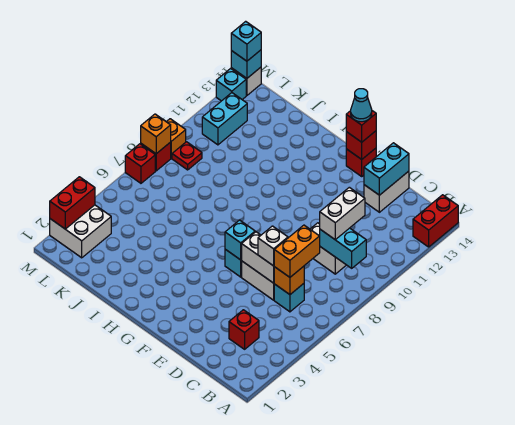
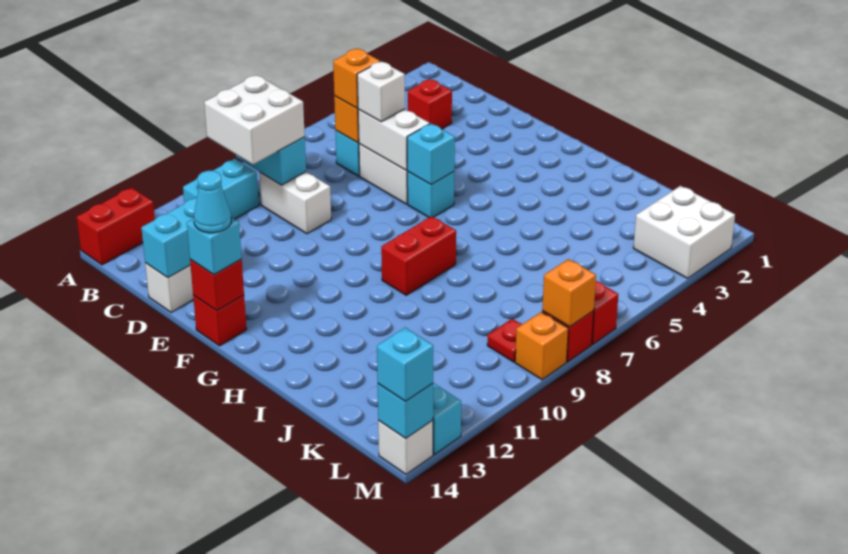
orange 1x2 brick [274,225,320,277] -> orange 1x1 brick [333,49,380,108]
white 1x2 brick [320,187,365,239] -> white 2x2 brick [204,75,305,165]
red 1x1 brick [346,111,376,142] -> cyan 1x1 brick [187,217,242,275]
cyan 1x2 brick [202,93,247,145] -> cyan 1x2 brick moved to [183,159,259,219]
red 1x2 brick [50,177,95,229] -> red 1x2 brick moved to [381,216,456,295]

